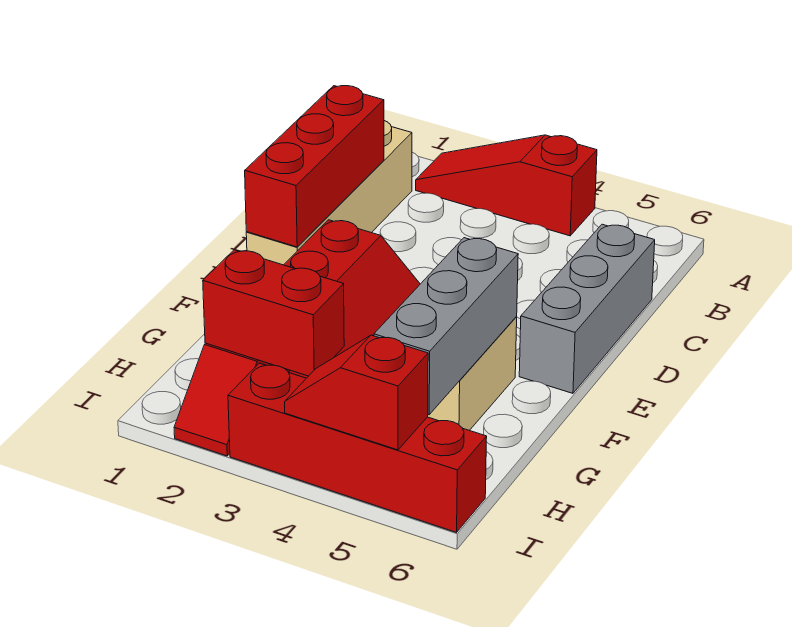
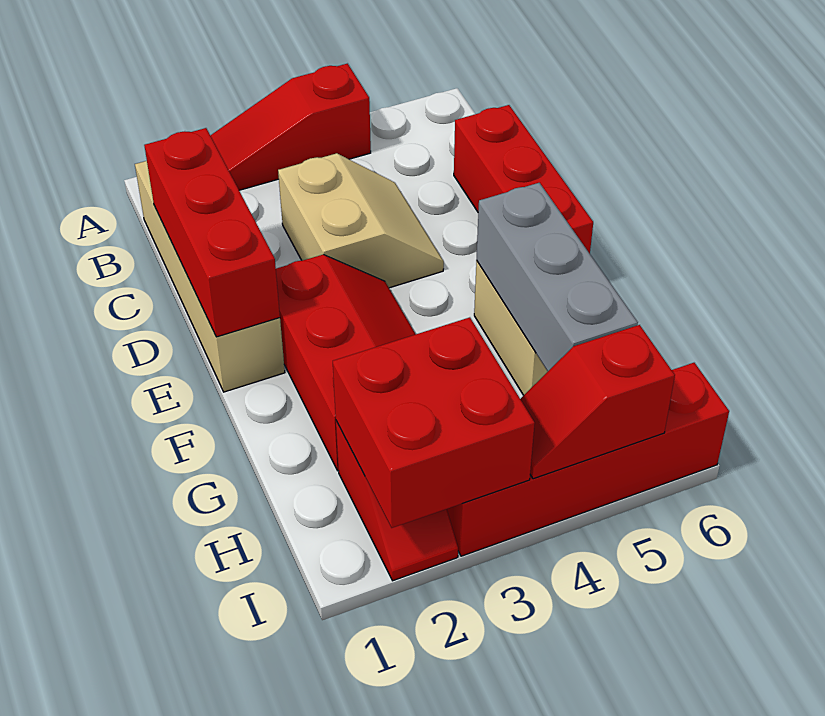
none -> tan 2x2 slope [278,153,444,288]
grey 1x3 brick [519,224,655,393] -> red 1x3 brick [454,105,593,253]
red 1x2 brick [203,250,344,376] -> red 2x2 brick [333,317,535,528]

